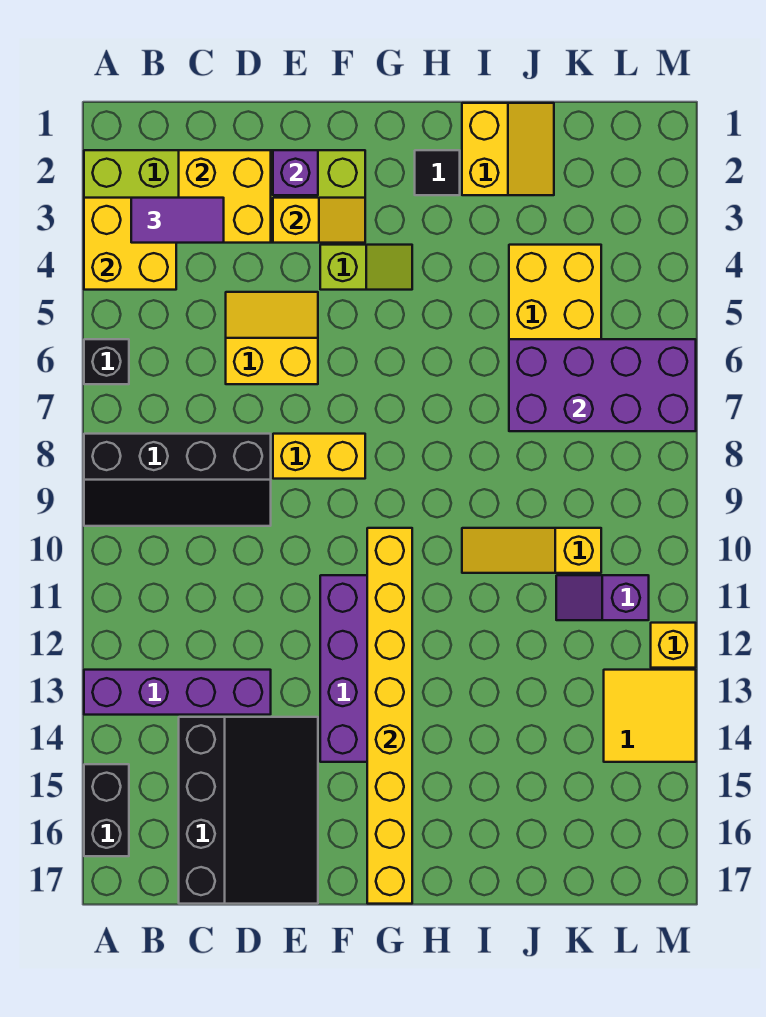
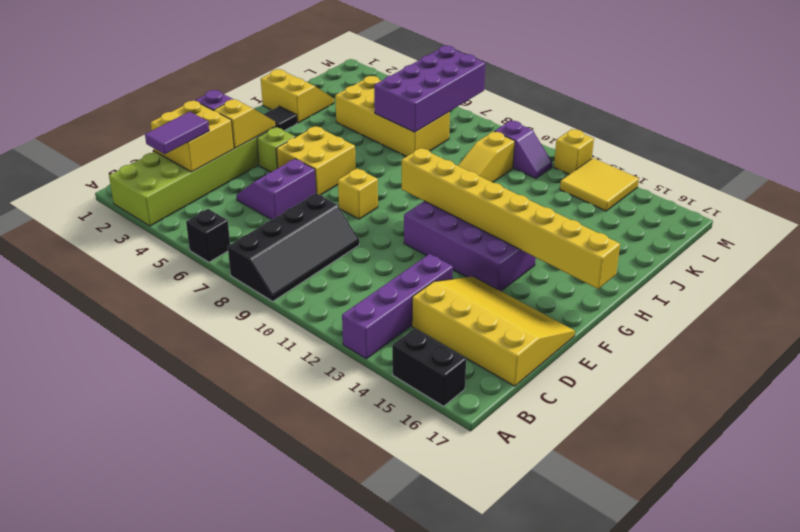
yellow 2x2 brick [84,198,176,290] -> yellow 2x2 brick moved to [276,126,356,195]
black 3x4 slope [179,717,318,904] -> yellow 3x4 slope [412,276,575,386]
yellow 2x2 slope [226,292,318,384] -> purple 2x2 slope [236,159,316,220]
yellow 1x2 brick [273,434,365,479] -> yellow 1x1 brick [338,168,378,219]
purple 1x2 slope [556,575,649,620] -> purple 1x2 slope turned to [495,121,552,178]

